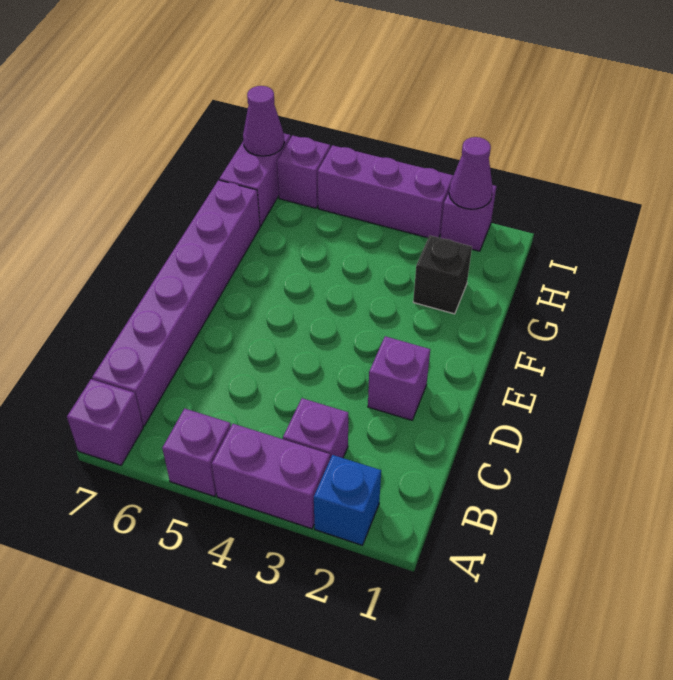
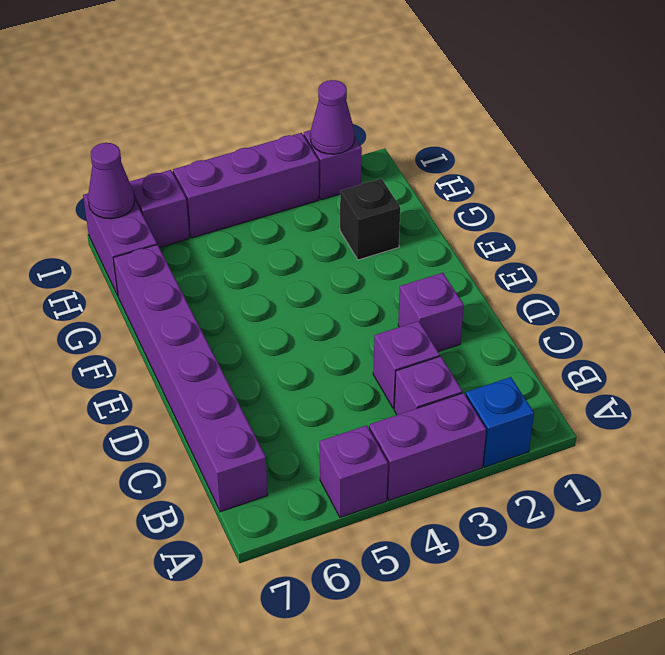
purple 1x1 brick [67,379,143,465] -> purple 1x1 brick moved to [373,321,440,409]

